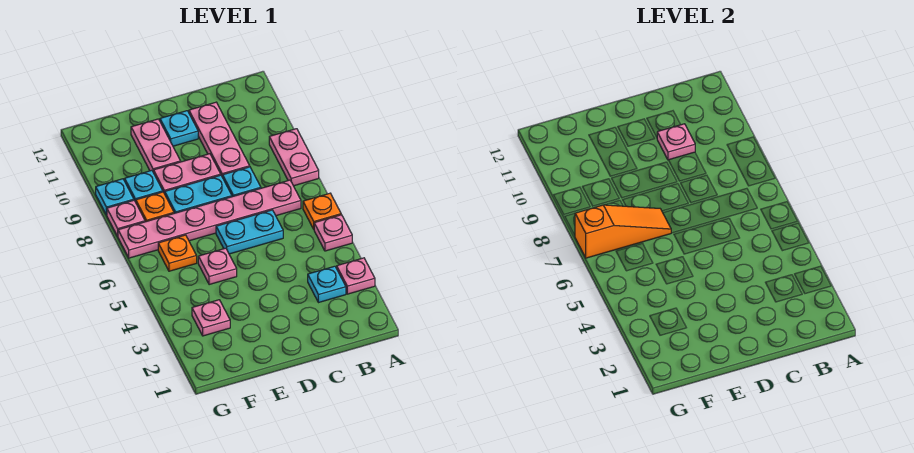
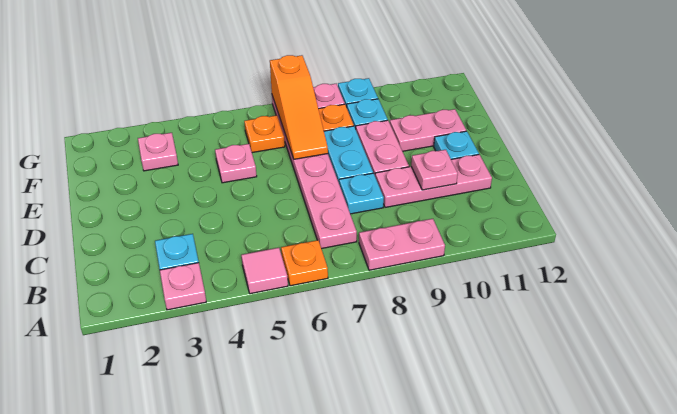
pink 1x1 plate [314,215,352,251] -> pink 1x1 tile [241,248,288,294]
cyan 1x2 plate [216,210,283,254] -> none

